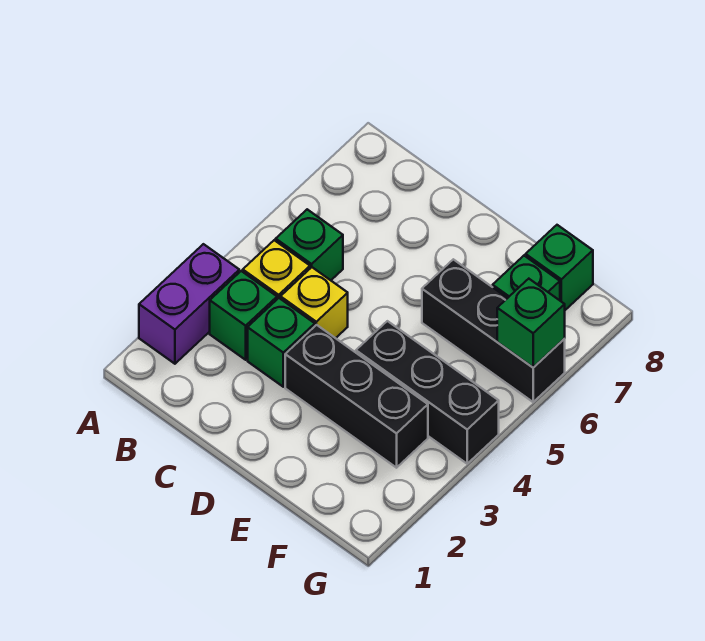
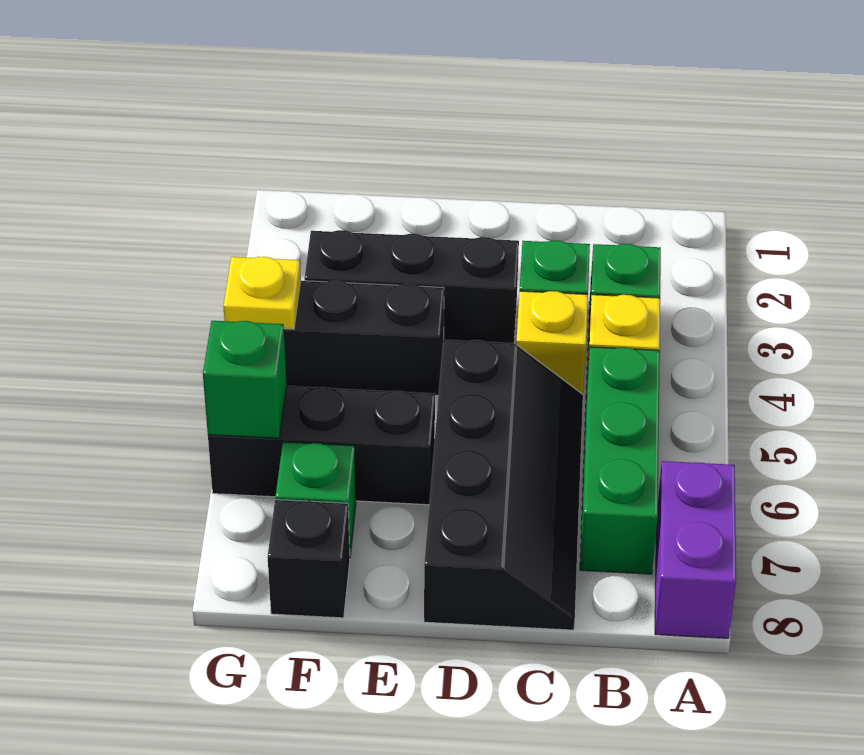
purple 1x2 brick [139,244,239,364] -> purple 1x2 brick moved to [655,461,736,638]
green 1x1 brick [276,209,343,280] -> green 1x3 brick [580,347,660,574]
none -> black 2x4 slope [424,340,583,630]
green 1x1 brick [526,225,593,310] -> black 1x1 brick [268,500,350,618]
none -> yellow 1x1 plate [223,257,301,329]

